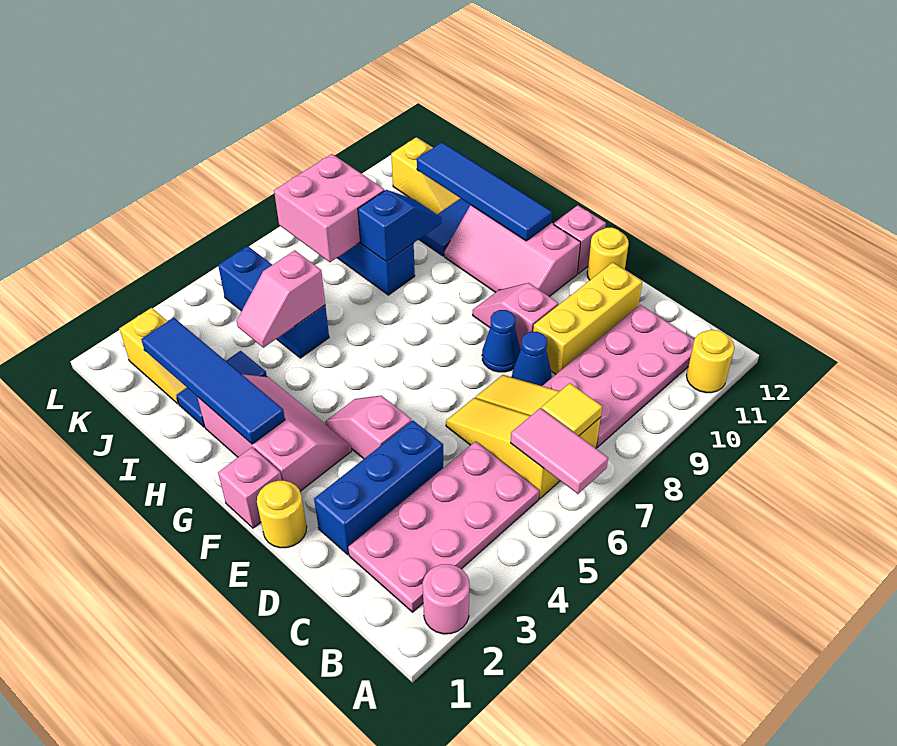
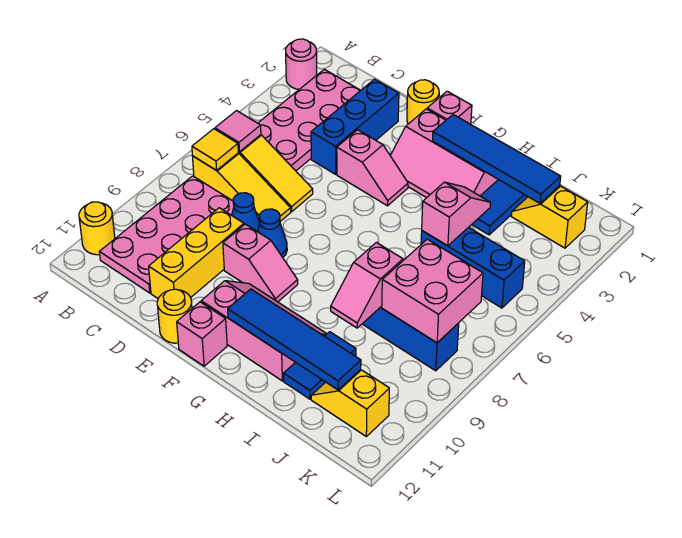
pink 1x2 tile [511,408,608,494] -> pink 1x1 tile [215,111,261,152]
blue 1x2 slope [358,190,441,262] -> pink 1x2 slope [331,242,403,328]

